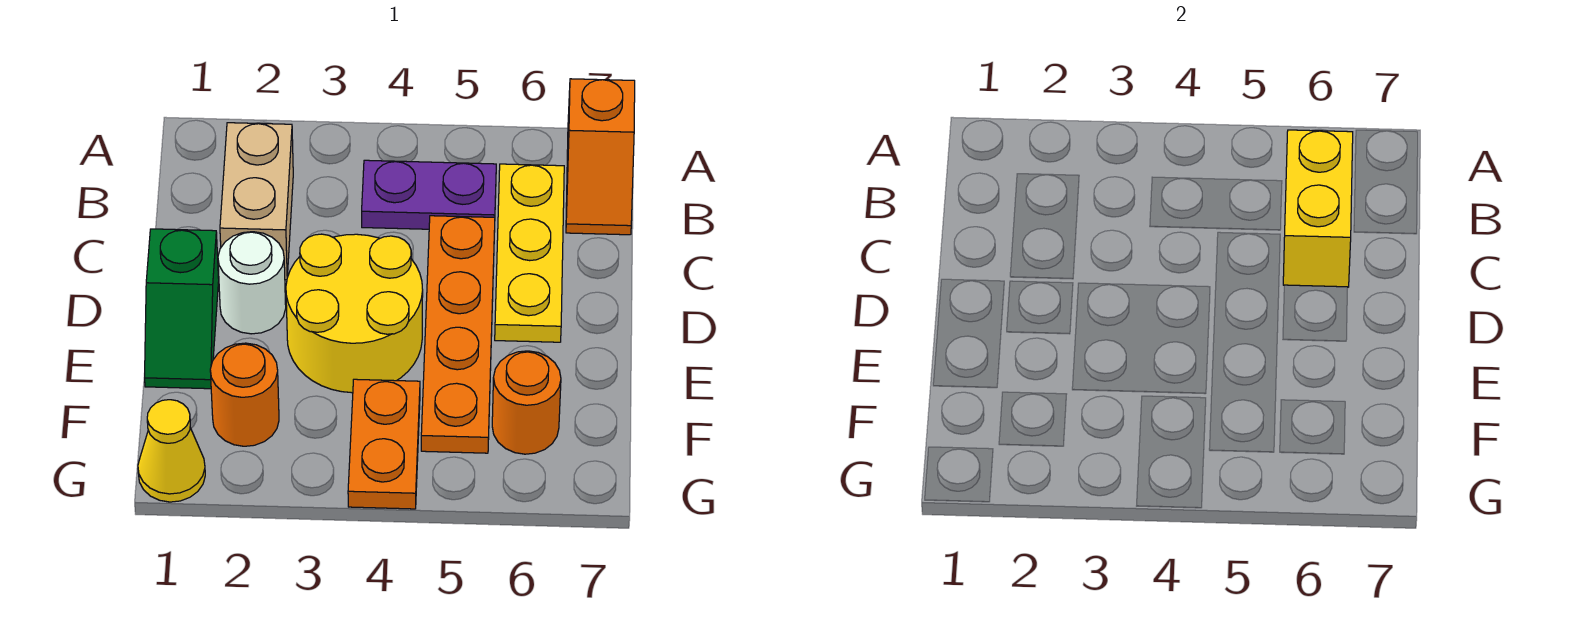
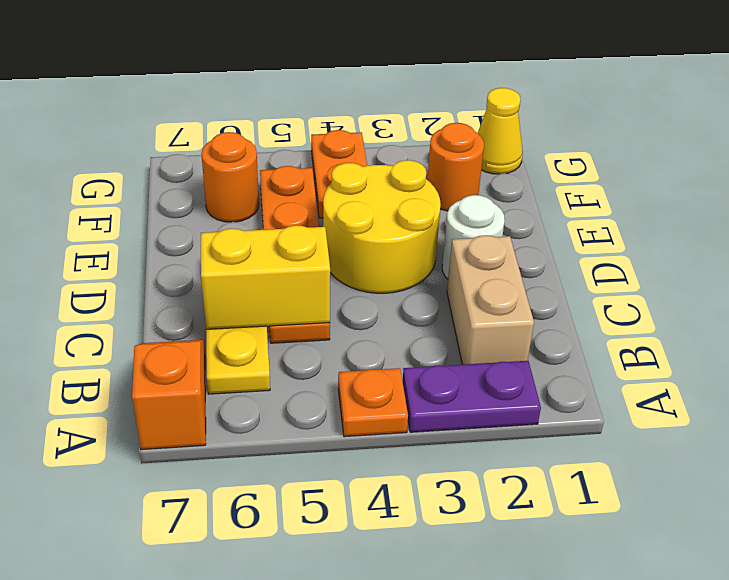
none -> orange 1x1 plate [338,368,408,437]
purple 1x2 plate [362,160,496,229] -> purple 1x2 plate moved to [403,361,541,432]
yellow 1x2 brick [1283,130,1353,287] -> yellow 1x2 brick turned to [201,225,330,329]
green 1x2 slope [145,229,219,389] -> none

